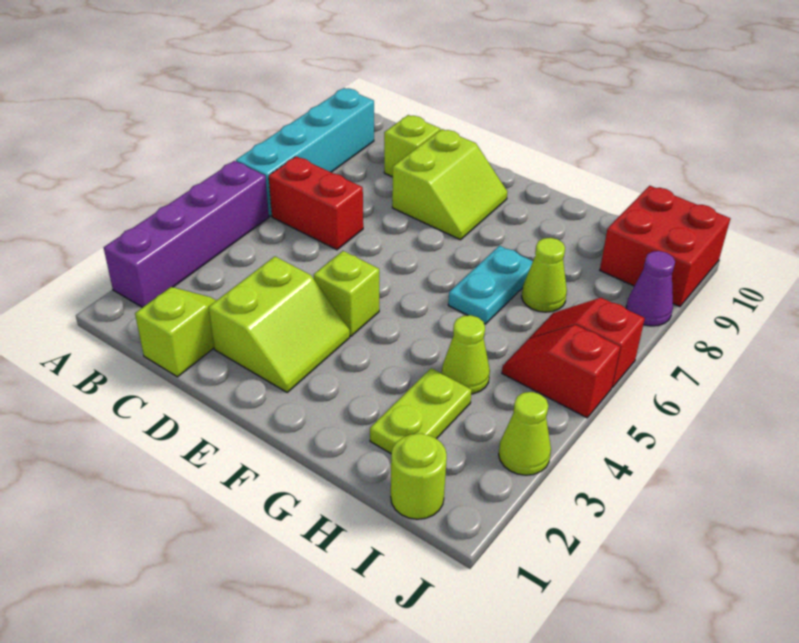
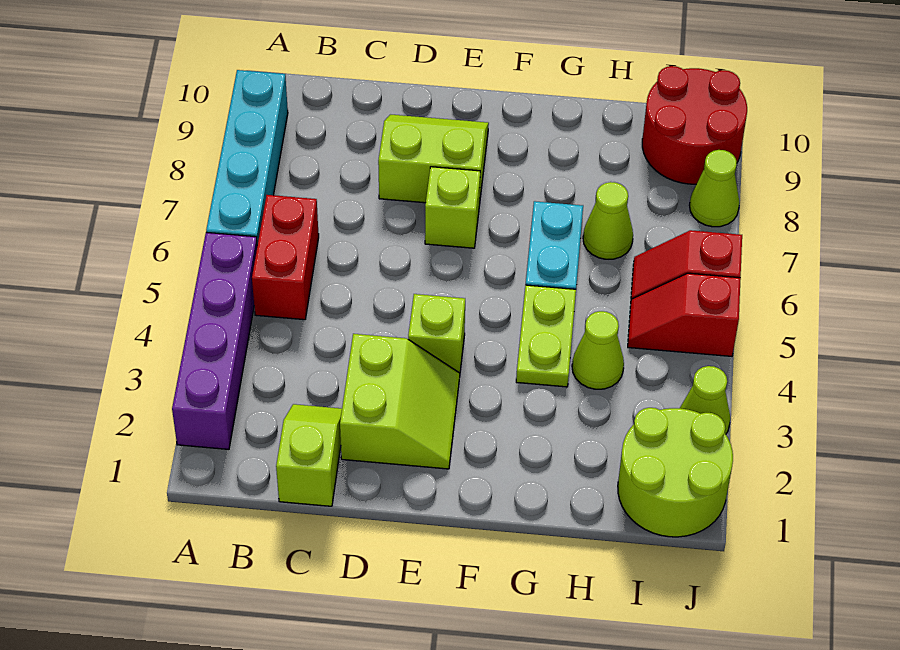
red 1x2 brick [269,156,363,250] -> red 1x2 brick turned to [252,195,319,320]
lime 1x1 brick [384,115,440,177] -> lime 1x1 brick moved to [425,167,480,248]
lime 2x2 slope [392,129,507,240] -> lime 2x2 slope turned to [378,115,489,206]
lime 1x2 plate [370,368,472,453] -> lime 1x2 plate moved to [516,285,576,387]
lime 1x1 round brick [391,433,447,519] -> lime 2x2 round brick [618,408,733,537]
red 2x2 brick [600,186,730,307] -> red 2x2 round brick [642,66,747,184]
purple 1x1 cone [626,251,675,326] -> lime 1x1 cone [689,150,740,227]

